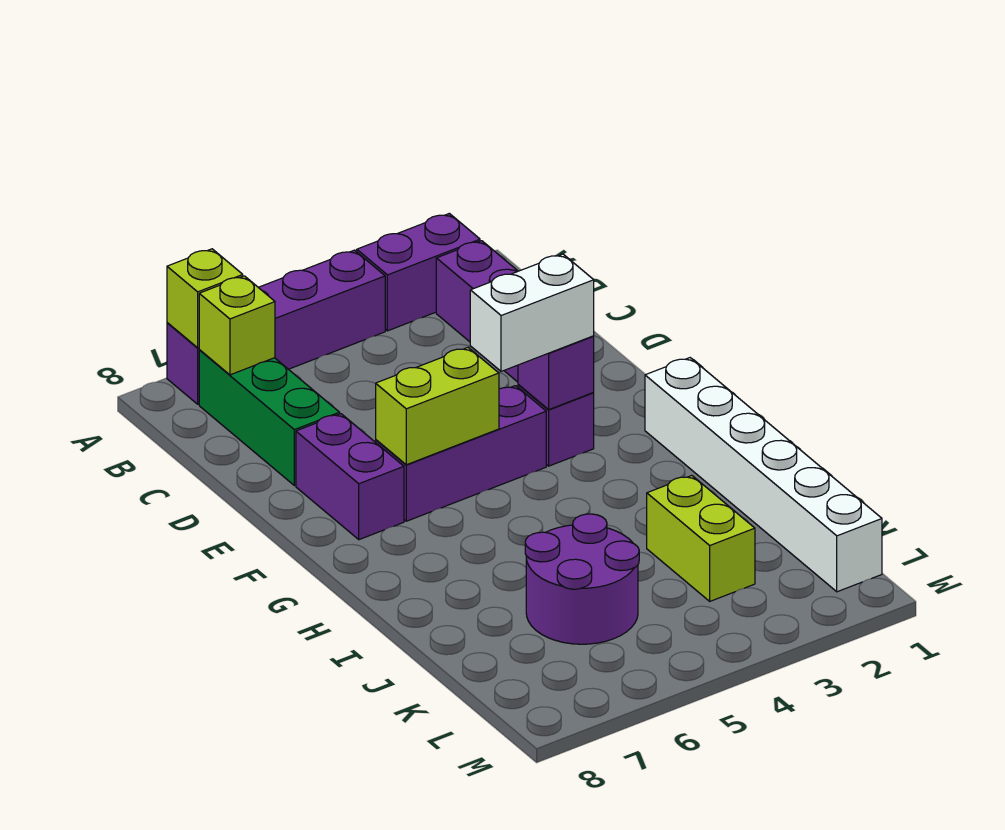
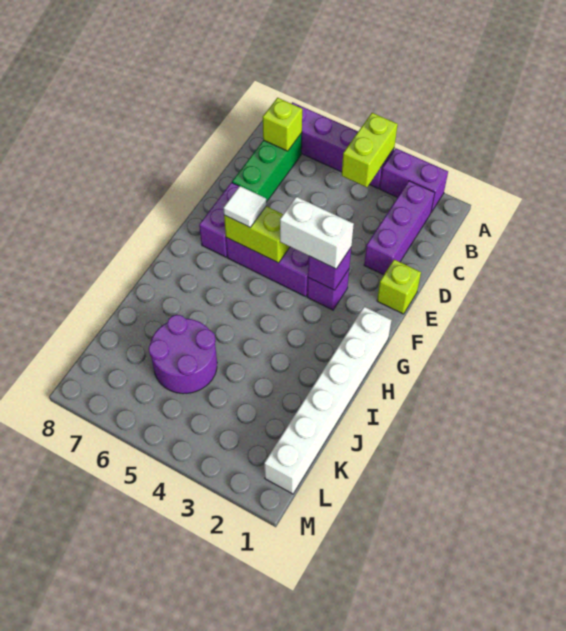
lime 1x1 brick [167,249,243,348] -> lime 1x1 brick moved to [377,260,421,314]
none -> white 1x1 tile [223,186,266,227]
lime 1x2 brick [647,476,755,601] -> lime 1x2 brick moved to [342,113,398,187]

